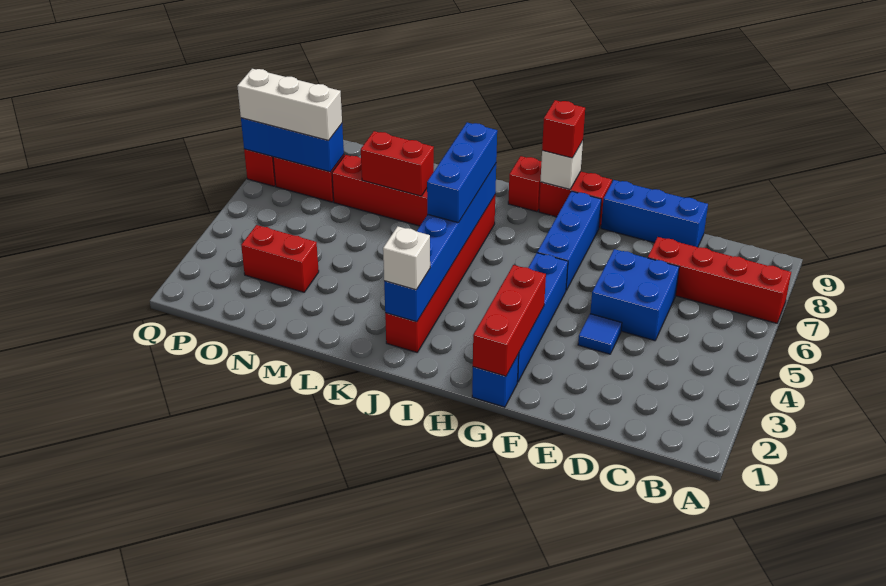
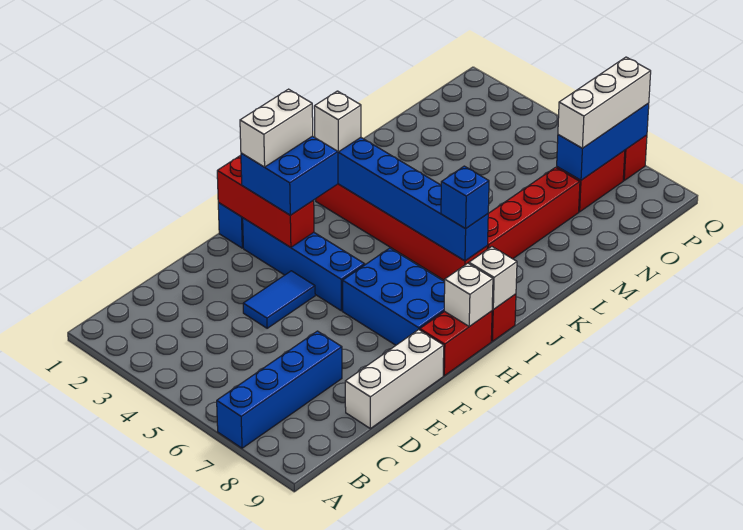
red 1x4 brick [648,237,791,323] -> blue 1x4 brick [217,331,342,448]
blue 2x2 brick [590,249,679,341] -> blue 2x2 brick moved to [241,136,338,215]
blue 1x3 brick [601,180,708,247] -> white 1x3 brick [345,330,444,429]
blue 1x1 tile [578,314,622,354] -> blue 1x2 tile [243,271,315,328]
none -> white 1x2 brick [240,89,313,167]
blue 1x3 brick [537,191,601,290] -> blue 2x3 brick [343,248,445,345]
red 1x1 brick [542,100,585,158] -> none
none -> white 1x1 brick [469,247,517,310]
blue 1x3 brick [427,123,497,223] -> blue 1x1 brick [441,166,489,229]
red 1x2 brick [361,131,434,196] -> none
red 1x2 brick [241,225,319,292] -> none

